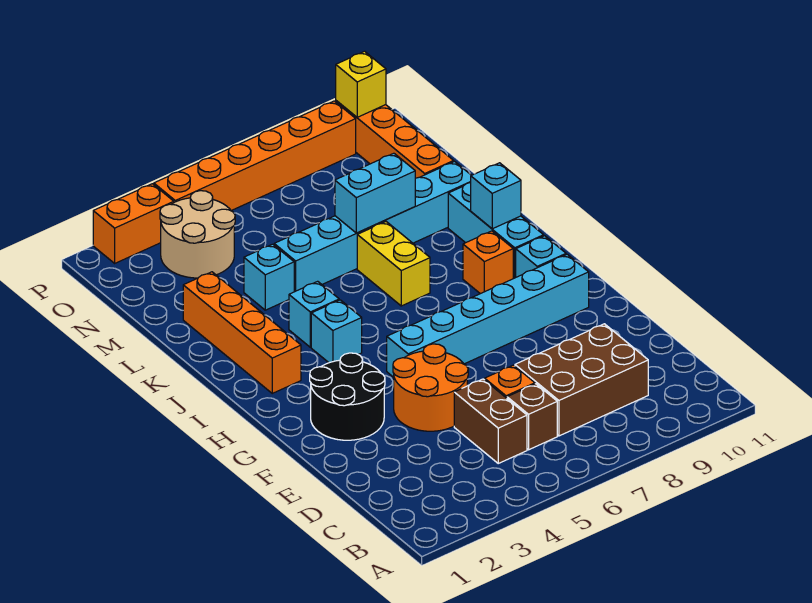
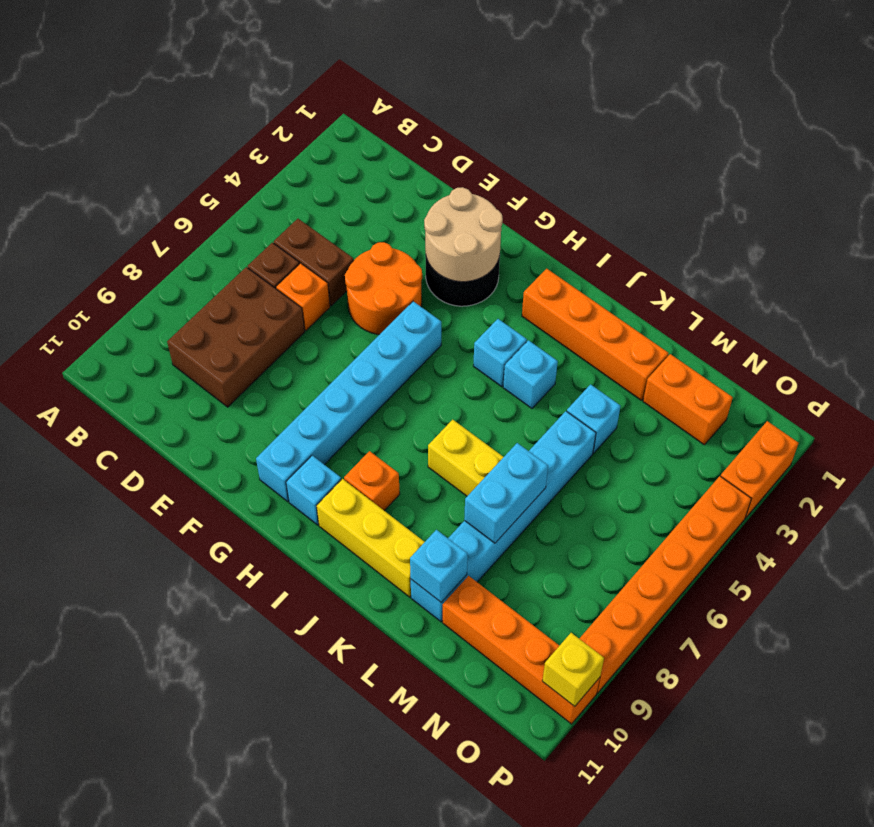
cyan 1x3 brick [448,183,544,279] -> yellow 1x3 brick [317,479,424,597]
cyan 1x1 brick [471,163,521,229] -> cyan 1x1 brick moved to [410,530,468,602]
none -> orange 1x2 brick [643,354,733,445]
tan 2x2 round brick [160,191,235,278] -> tan 2x2 round brick moved to [424,187,503,282]

